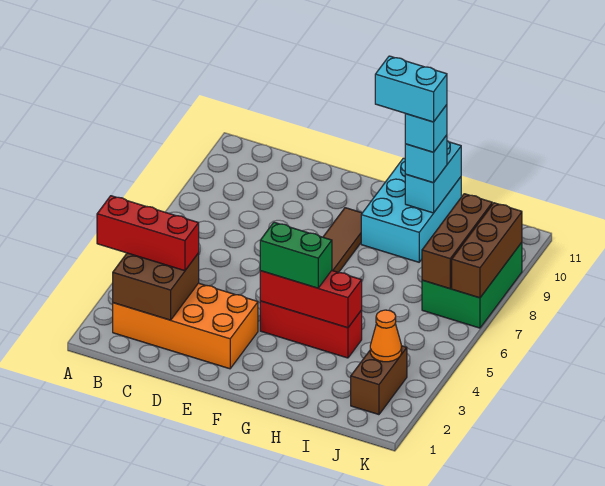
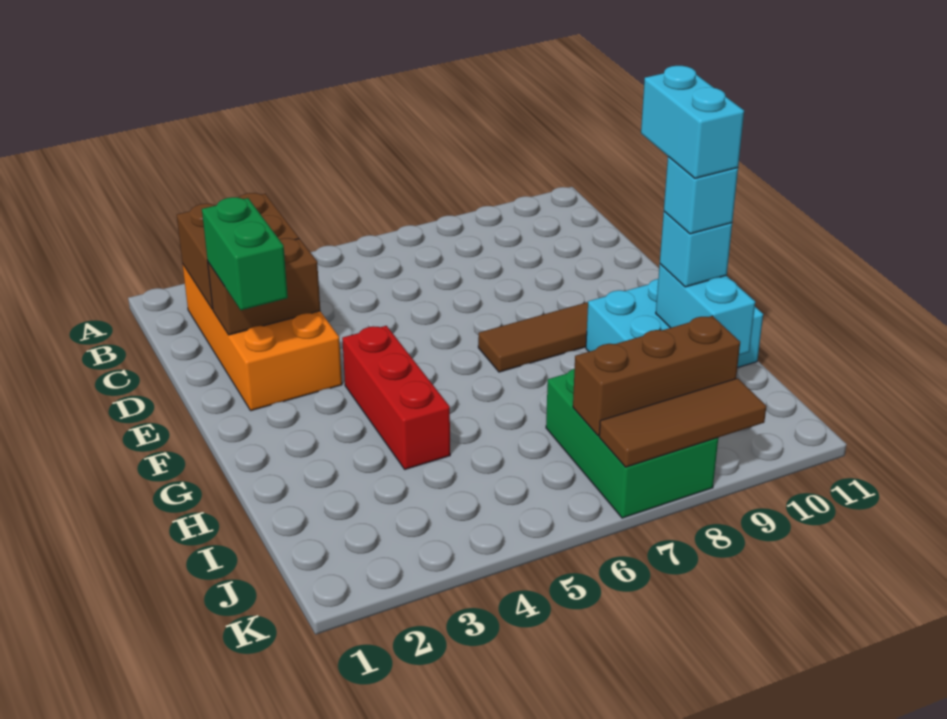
red 1x3 brick [97,196,199,271] -> none
red 1x3 brick [260,271,362,328] -> none
green 1x2 brick [260,222,332,288] -> green 1x2 brick moved to [202,197,288,310]
cyan 1x2 brick [405,141,461,213] -> cyan 1x2 brick turned to [656,264,755,355]
brown 1x2 brick [351,346,407,415] -> brown 1x2 brick moved to [208,238,320,335]
orange 1x1 cone [370,310,402,362] -> none
green 2x3 brick [422,242,522,328] -> green 2x3 brick turned to [546,369,718,518]
brown 1x3 brick [452,203,522,298] -> brown 1x3 tile [599,378,766,467]

